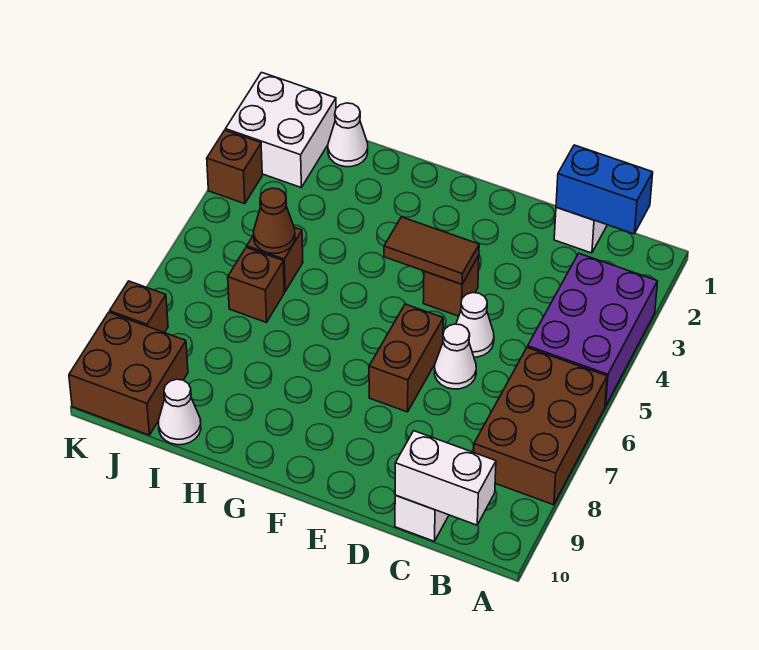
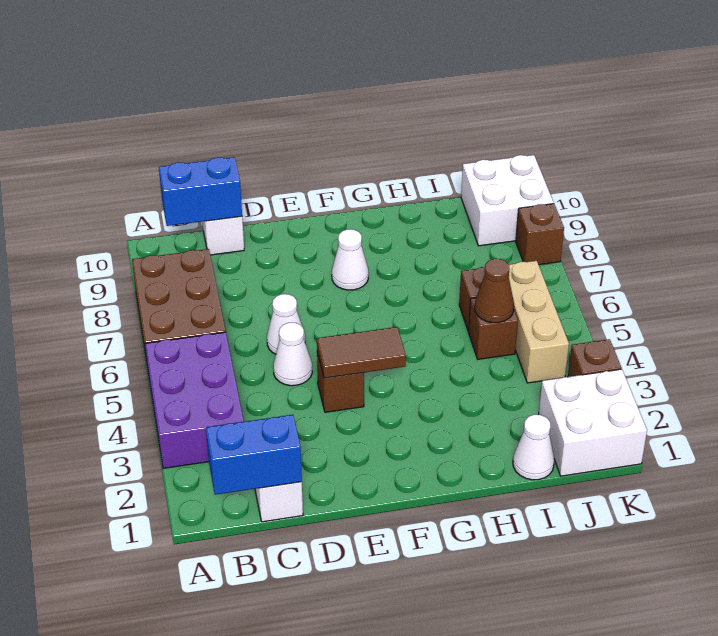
white 1x2 brick [395,431,496,525] -> blue 1x2 brick [159,157,242,226]
brown 1x2 brick [369,304,443,412] -> none
white 1x1 cone [159,379,201,445] -> white 1x1 cone moved to [332,229,369,290]
none -> tan 1x3 brick [509,261,569,383]
brown 2x2 brick [69,312,188,435] -> white 2x2 brick [461,155,554,246]

